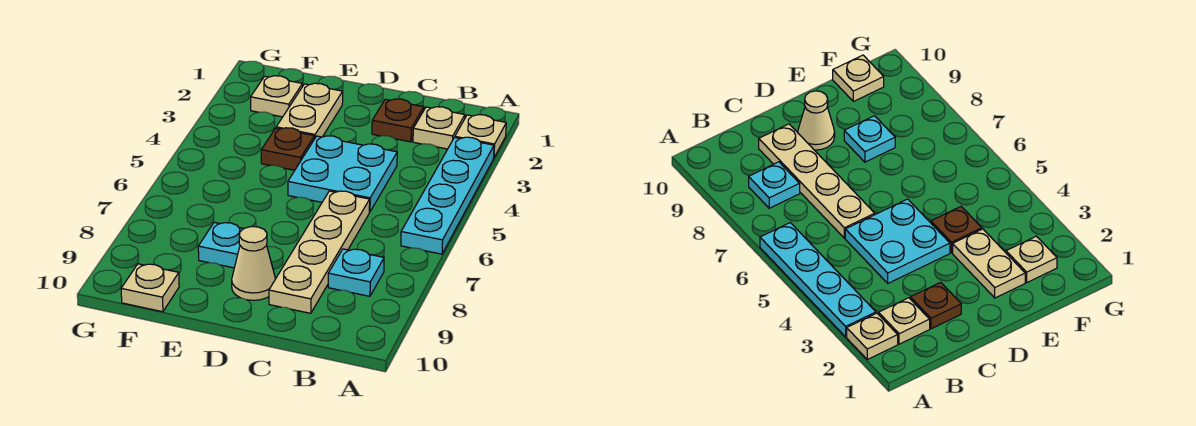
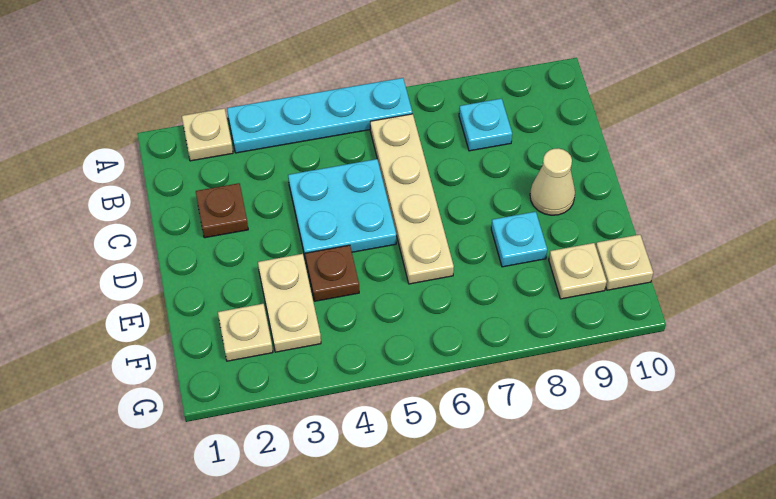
tan 1x1 plate [413,107,465,149] -> tan 1x1 plate moved to [549,243,607,299]
tan 1x4 plate [269,191,370,313] -> tan 1x4 plate turned to [370,114,454,284]
tan 1x2 plate [276,83,343,139] -> tan 1x2 plate turned to [258,254,321,352]

